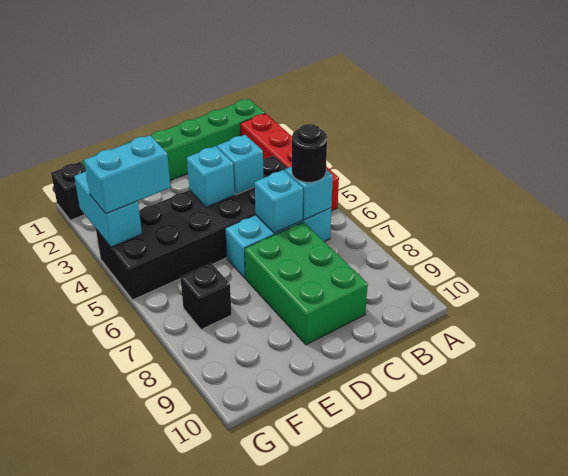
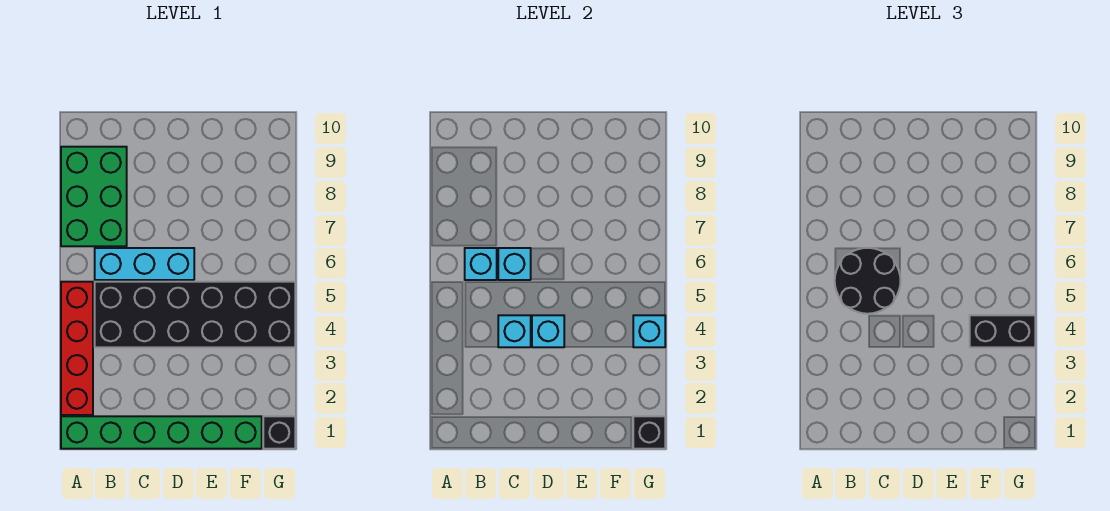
black 1x1 round brick [292,124,327,182] -> black 2x2 round brick [835,248,901,314]
green 2x3 brick [245,222,368,345] -> green 2x3 brick moved to [61,147,127,246]
cyan 1x2 brick [84,135,171,214] -> black 1x2 brick [970,315,1035,347]
black 1x1 brick [180,263,232,330] -> black 1x1 brick moved to [633,416,665,449]
cyan 1x2 brick [74,172,142,247] -> cyan 1x1 brick [633,315,665,347]

